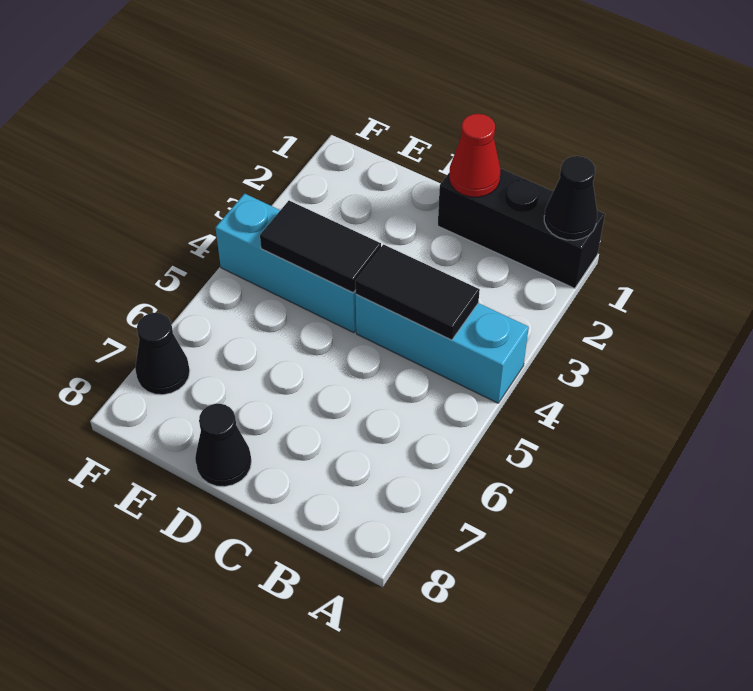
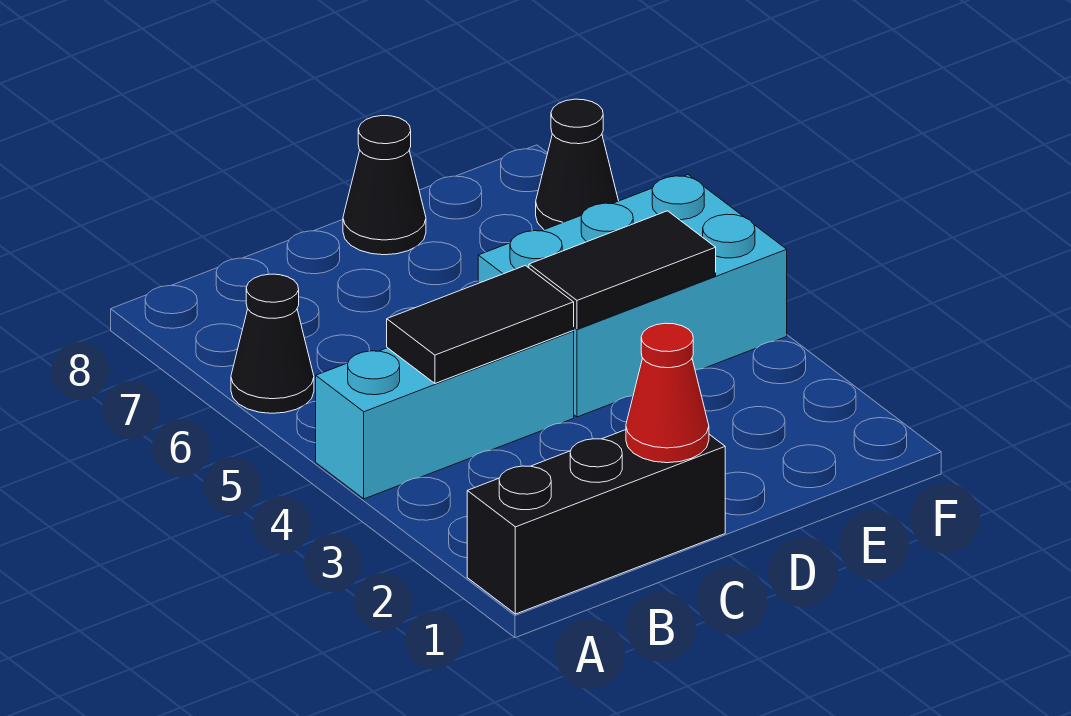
black 1x1 cone [544,156,597,240] -> black 1x1 cone moved to [231,274,314,413]
cyan 1x3 brick [216,194,356,333] -> cyan 2x3 brick [478,175,787,417]

